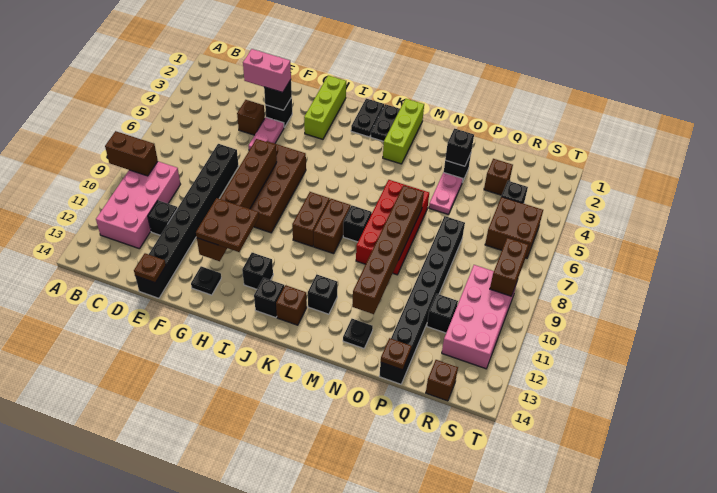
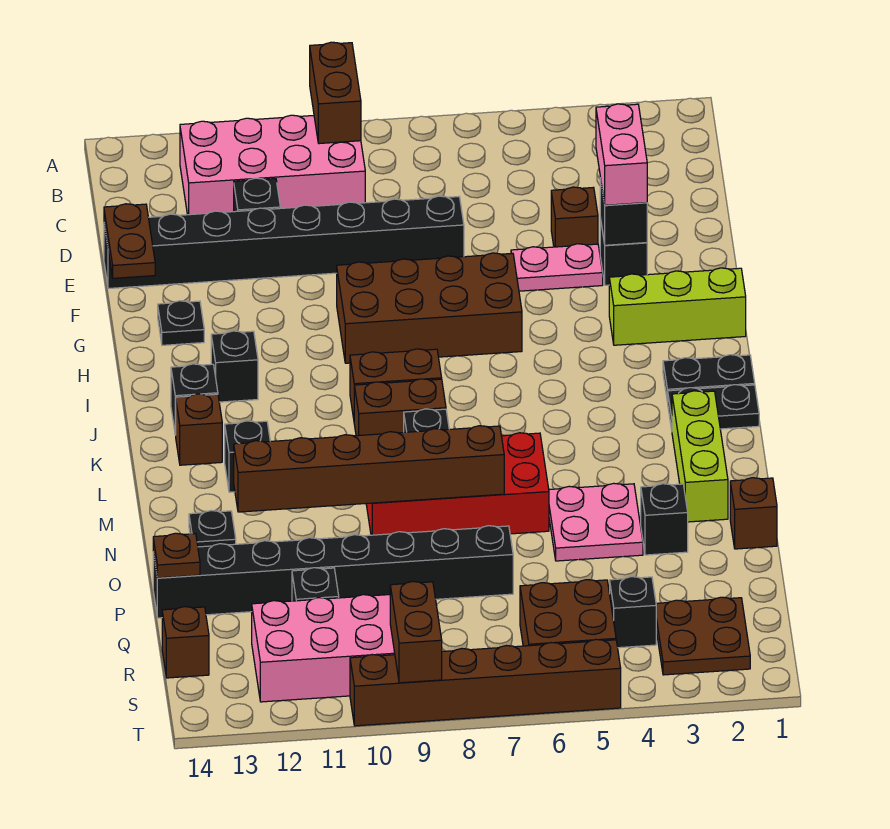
brown 1x1 plate [134,253,166,283] -> brown 1x2 plate [104,204,155,278]
brown 1x6 brick [197,139,277,261] -> brown 1x6 brick moved to [350,640,621,726]
brown 2x2 plate [196,198,259,252] -> brown 2x2 plate moved to [656,597,750,675]
lime 1x3 brick [383,99,424,164] -> lime 1x3 brick turned to [672,391,728,522]
black 1x1 brick [445,129,474,166] -> none
pink 1x2 plate [429,172,463,214] -> pink 2x2 plate [549,483,643,561]
brown 1x1 brick [484,159,513,195] -> brown 1x1 brick moved to [730,478,777,549]
brown 1x2 brick [490,238,528,296] -> brown 1x2 brick turned to [390,581,442,683]

